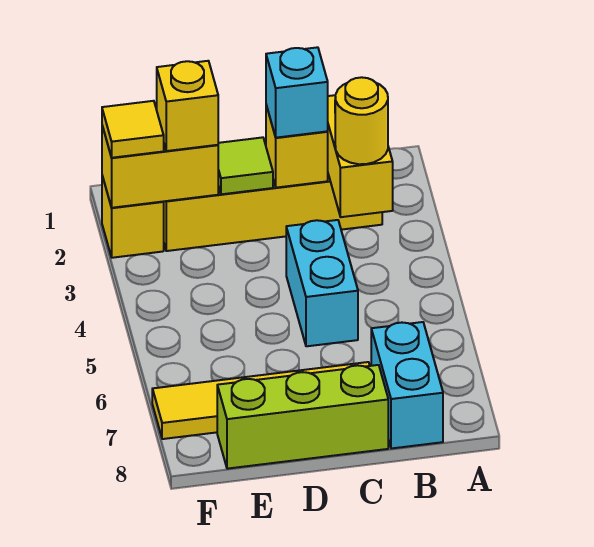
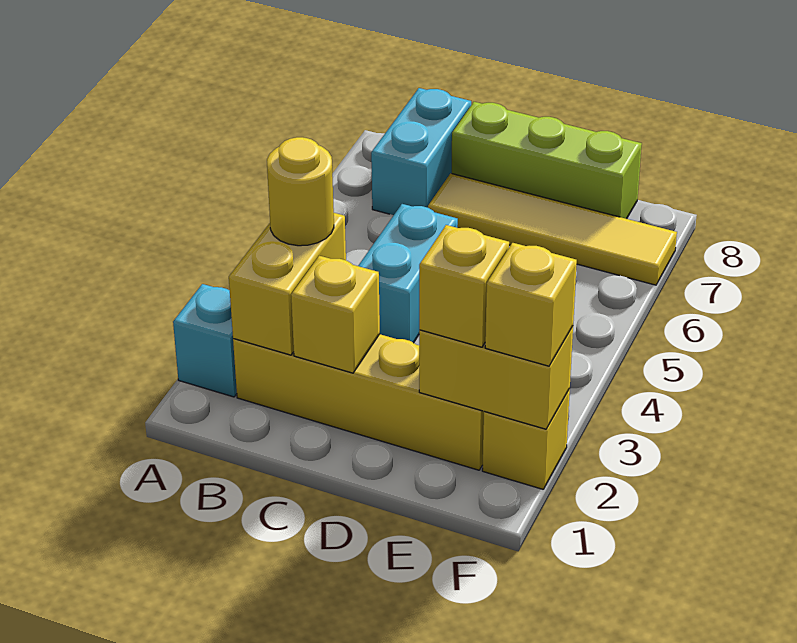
cyan 1x1 brick [266,47,328,138] -> cyan 1x1 brick moved to [173,284,237,397]
lime 1x1 tile [218,137,273,194] -> none
yellow 1x1 tile [102,101,164,158] -> yellow 1x1 brick [485,243,577,366]

